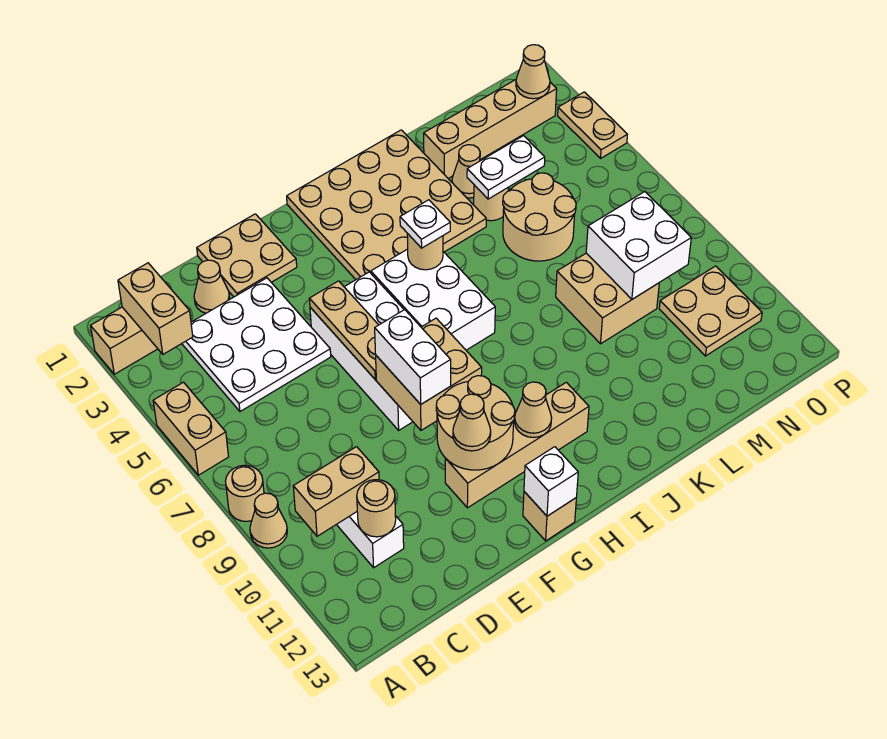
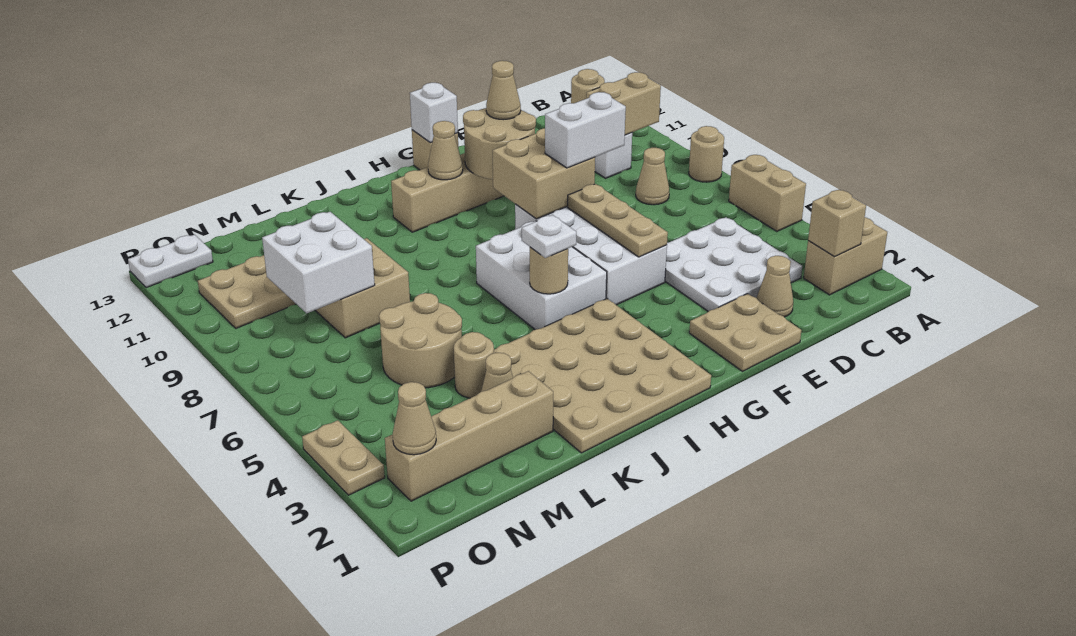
tan 1x1 cone [250,493,287,548] -> tan 1x1 cone moved to [636,148,669,205]
tan 1x2 brick [118,263,193,354] -> tan 1x1 brick [808,190,866,257]
white 1x2 brick [375,310,451,404] -> white 1x2 brick turned to [545,92,626,168]
white 1x2 plate [467,136,545,199] -> white 1x2 plate moved to [128,235,213,288]

